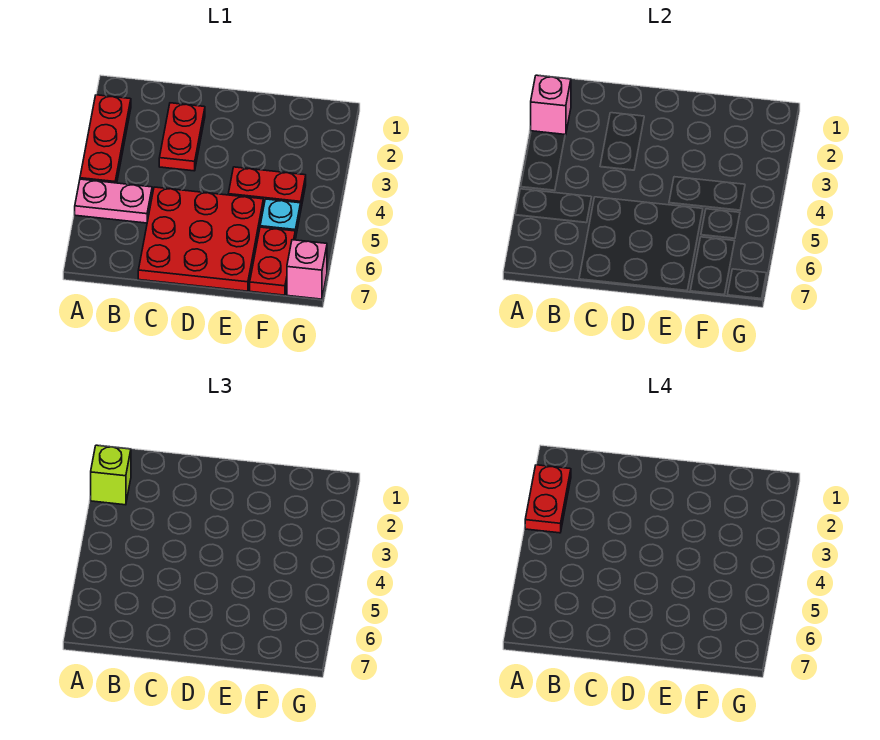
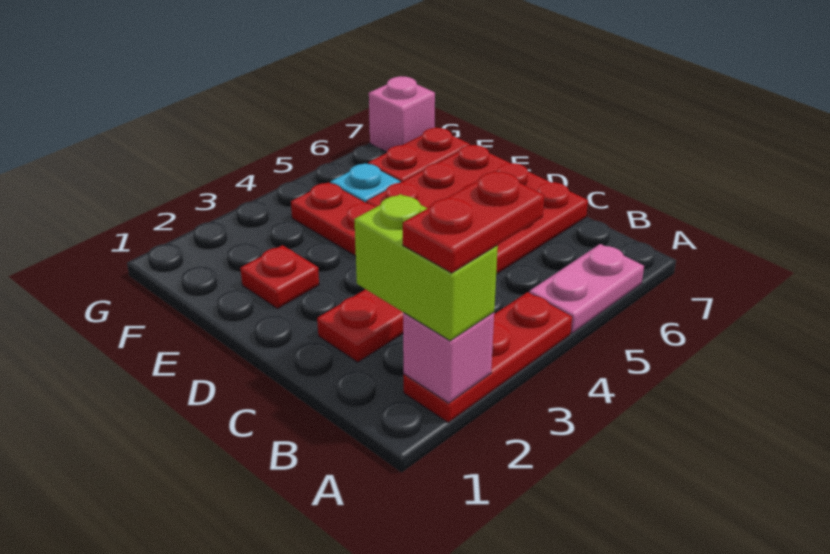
lime 1x1 brick [91,445,131,505] -> lime 1x2 brick [355,194,498,341]
pink 1x2 plate [75,179,152,223] -> pink 1x2 plate turned to [529,244,644,333]
none -> red 1x1 plate [240,245,319,309]

